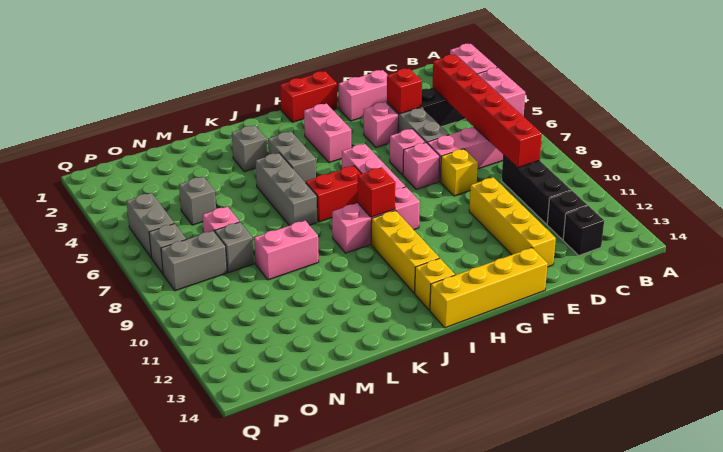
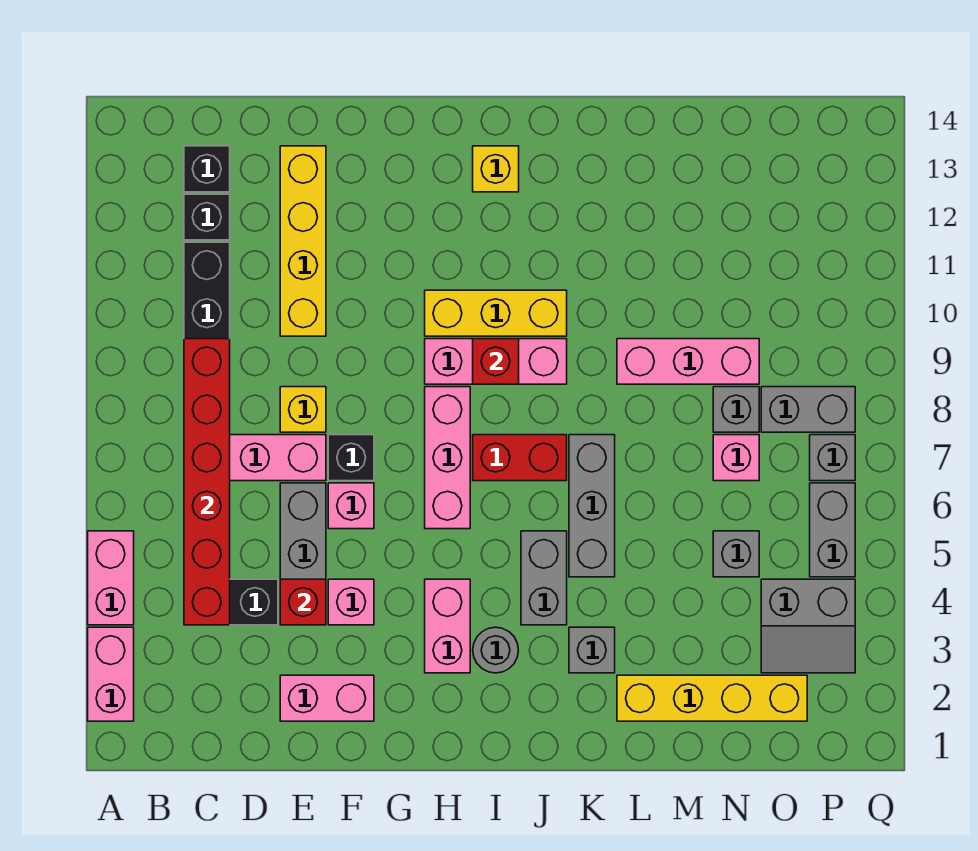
pink 1x1 brick [403,142,440,190] -> black 1x1 brick [328,435,374,481]
yellow 1x4 brick [430,248,548,328] -> yellow 1x4 brick moved to [617,675,807,721]
red 1x2 brick [280,71,337,122] -> none
none -> grey 1x1 round brick [473,627,518,673]
yellow 1x3 brick [371,210,439,293] -> yellow 1x3 brick turned to [425,290,567,336]
pink 1x2 brick [254,221,319,280] -> pink 1x3 brick [617,339,759,384]
none -> grey 2x2 slope [761,579,855,673]

